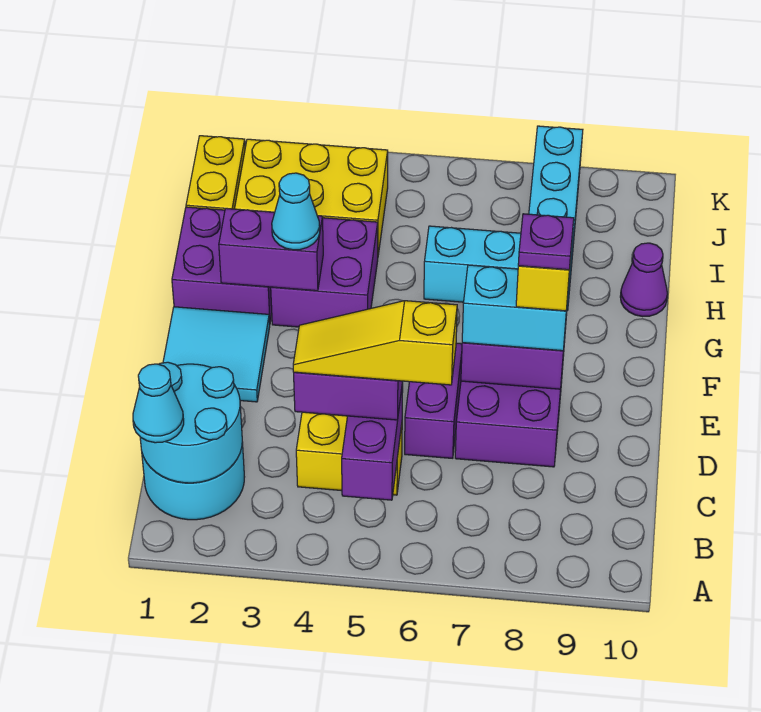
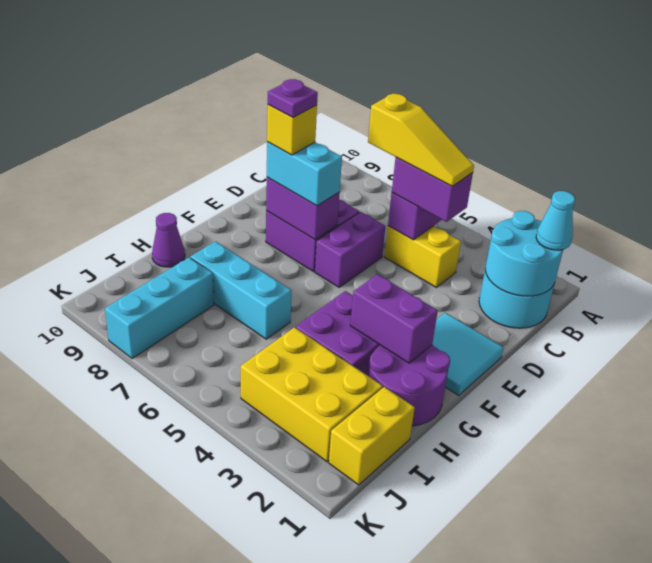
purple 2x2 brick [172,207,272,322] -> purple 2x2 round brick [369,345,450,426]
cyan 1x1 cone [272,173,320,250] -> none

